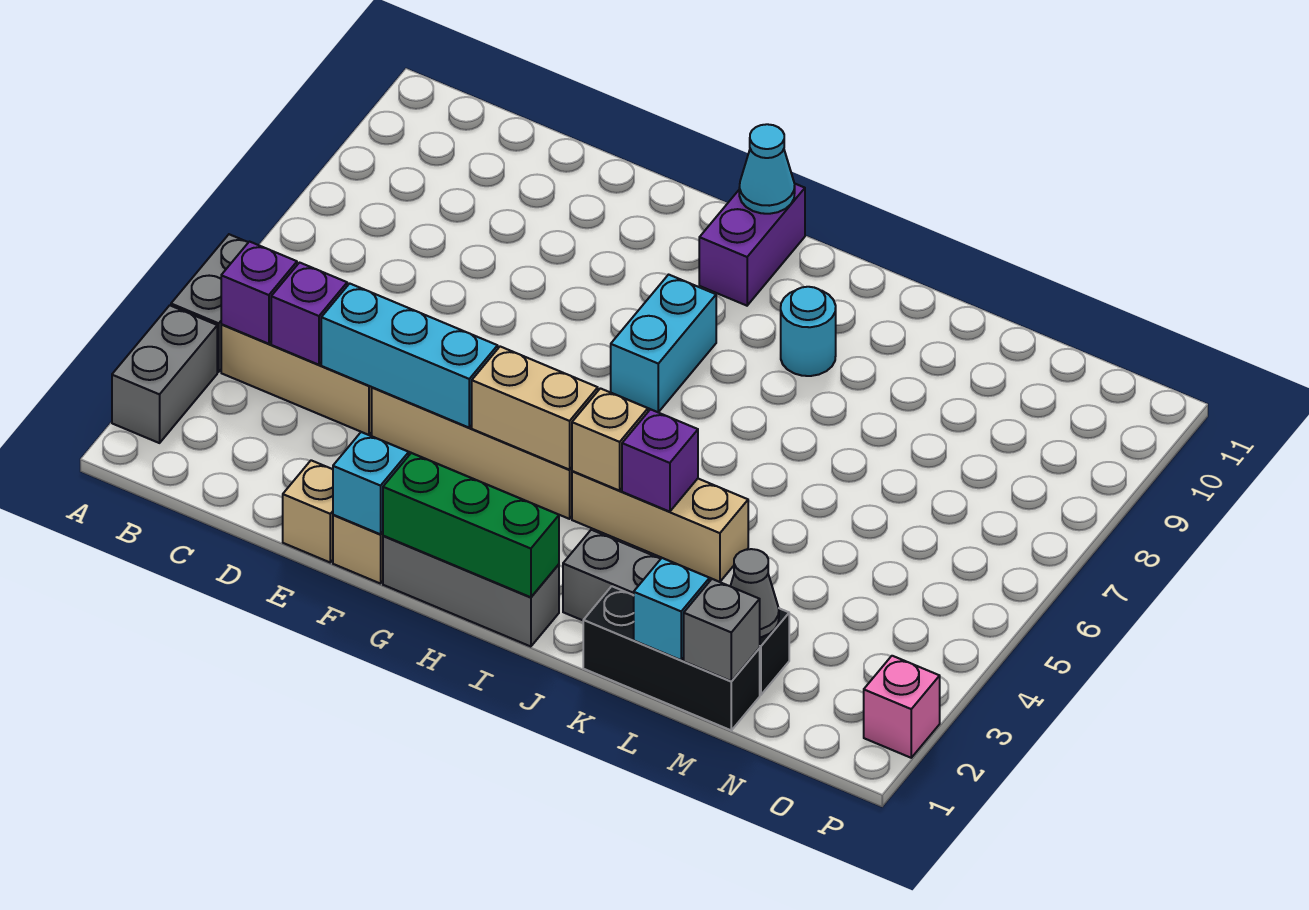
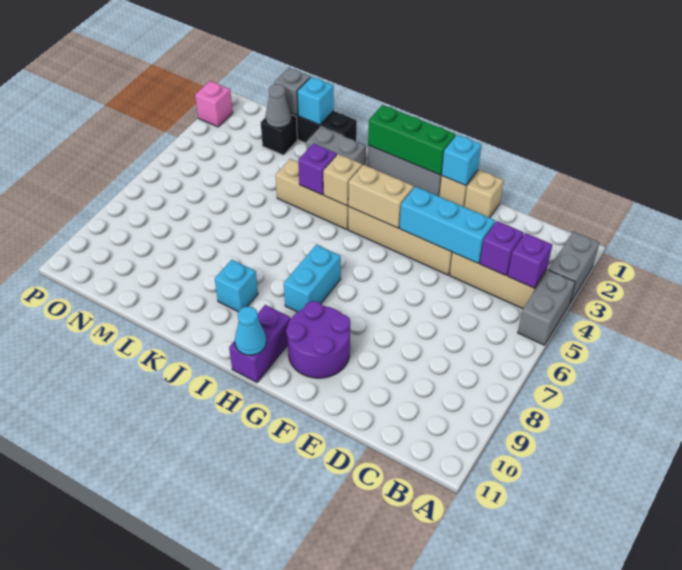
none -> purple 2x2 round brick [286,301,350,378]
cyan 1x1 round brick [781,287,836,376] -> cyan 1x1 brick [215,260,258,312]

